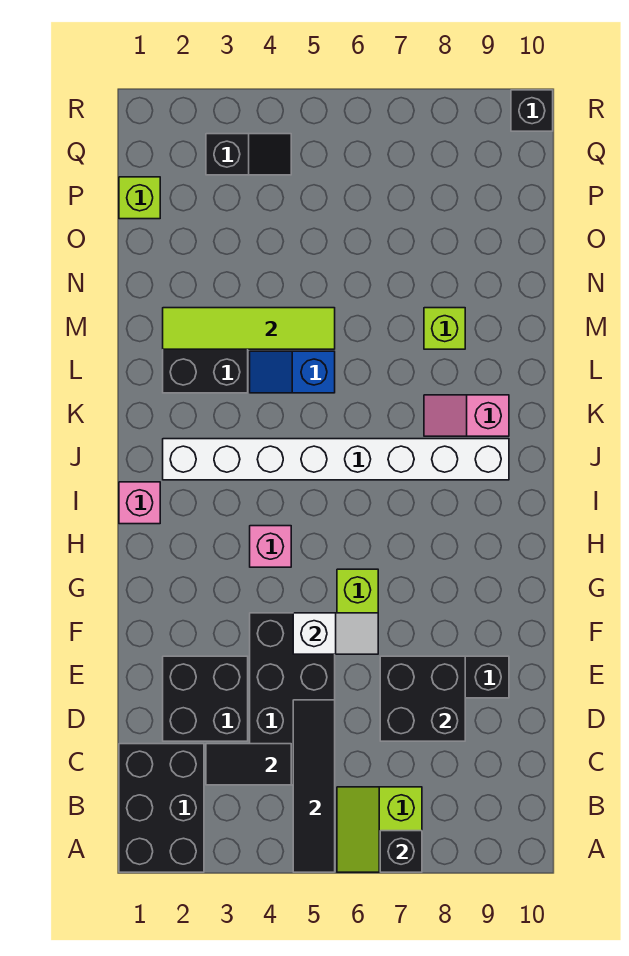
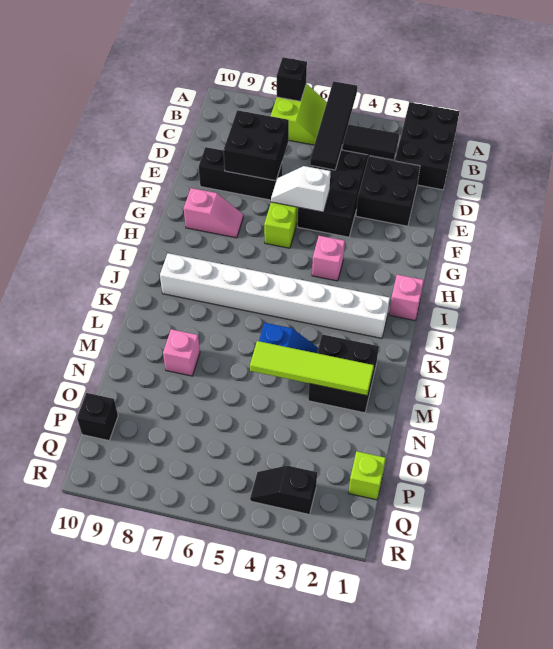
pink 1x2 slope [424,395,509,436] -> pink 1x2 slope moved to [184,188,243,238]
lime 1x1 brick [424,308,465,349] -> pink 1x1 brick [163,329,200,376]
black 1x1 brick [511,90,553,131] -> black 1x1 brick moved to [77,393,118,440]

